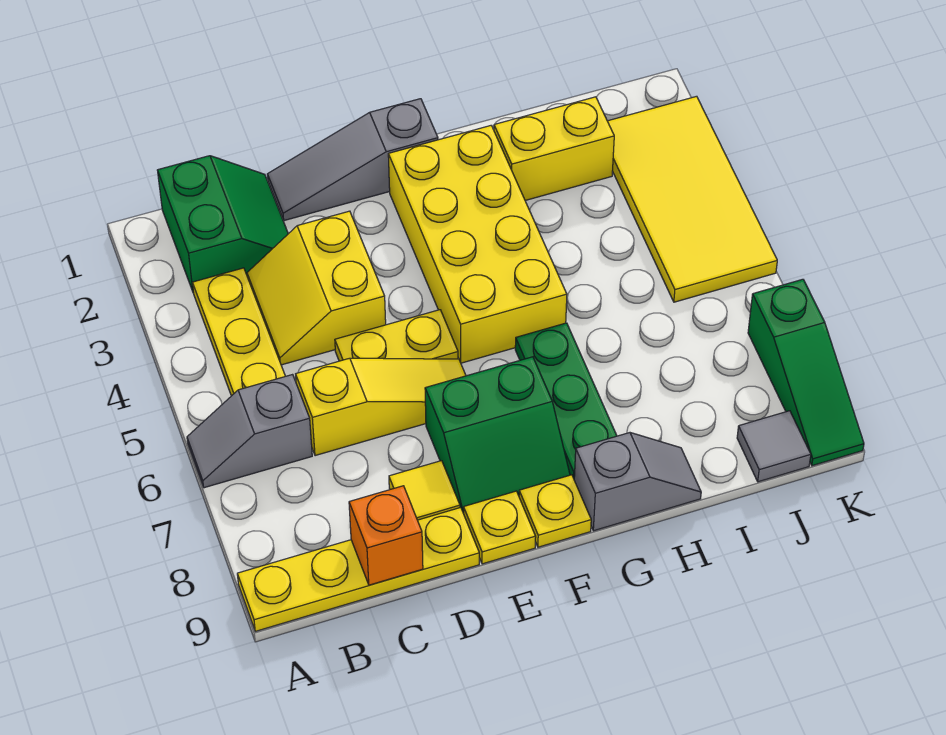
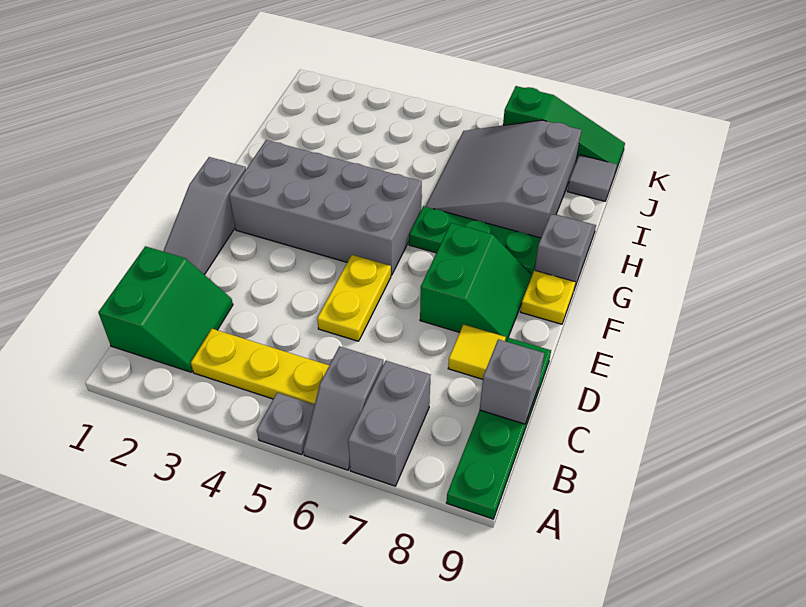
none -> grey 1x1 plate [257,393,314,455]
none -> grey 1x2 brick [348,361,431,486]
yellow 1x4 plate [237,508,479,631] -> green 1x4 plate [446,338,551,519]
green 2x2 slope [158,156,288,293] -> green 2x2 slope turned to [98,246,233,372]
yellow 2x2 slope [247,211,386,365] -> none
yellow 1x3 slope [296,358,466,456] -> none
orange 1x1 brick [349,486,423,585] -> grey 1x1 brick [480,339,544,424]
yellow 1x1 plate [464,491,536,564] -> none
yellow 2x4 brick [388,126,567,363] -> grey 2x4 brick [229,140,422,275]
yellow 1x2 brick [494,97,614,201] -> none
none -> grey 3x3 slope [425,120,581,238]
yellow 2x4 tile [608,96,777,302] -> none

